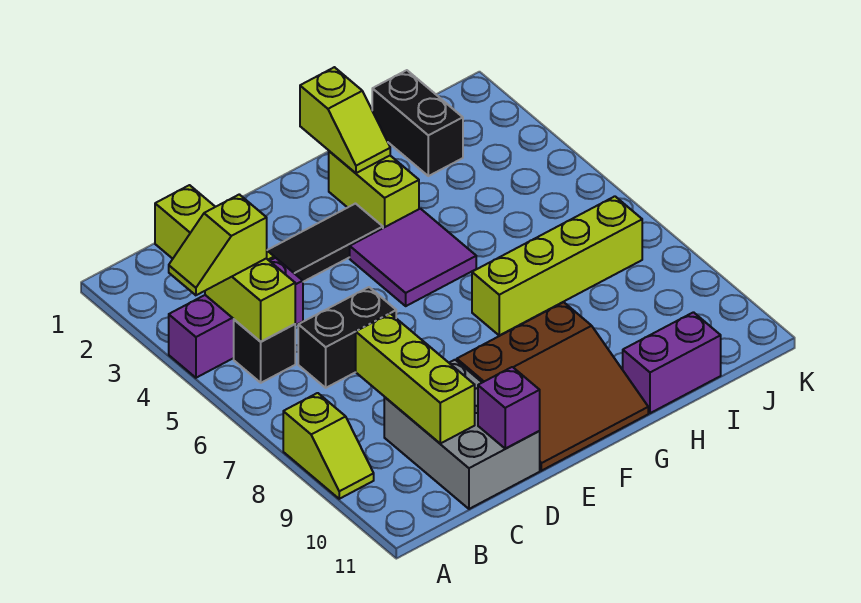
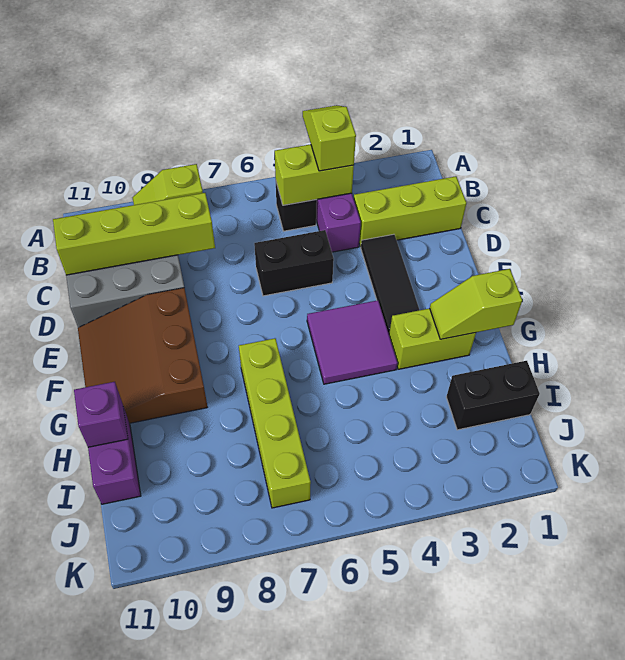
black 1x2 brick [298,287,396,388] -> black 1x2 brick turned to [254,230,334,296]
lime 1x3 brick [356,314,475,443] -> lime 1x4 brick [53,193,215,275]
purple 1x1 brick [478,367,540,448] -> purple 1x1 brick moved to [74,382,128,447]

